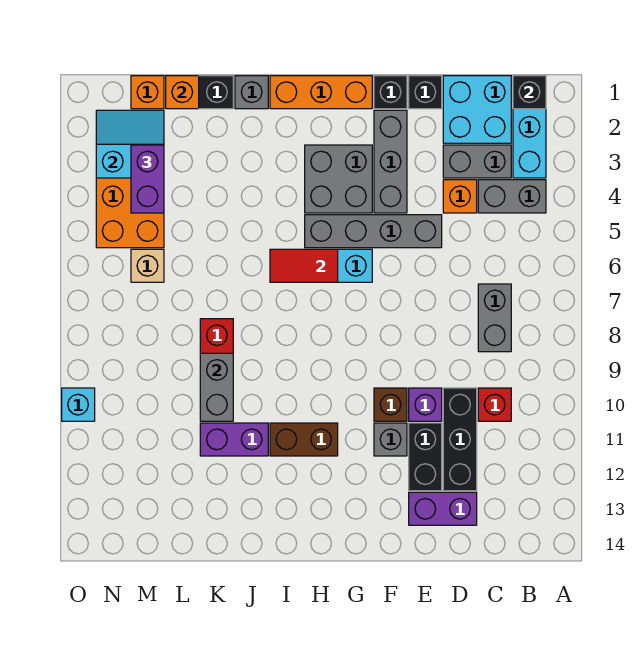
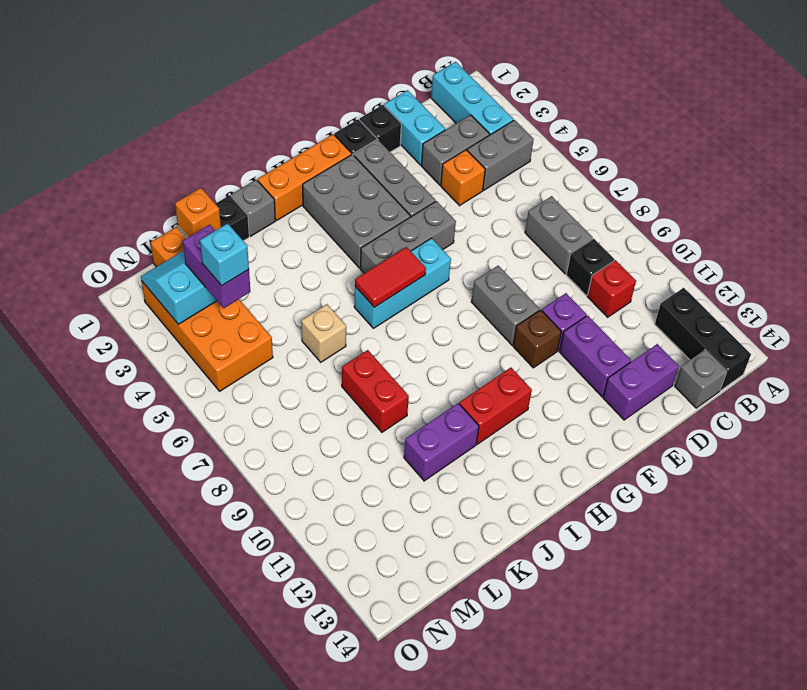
black 1x1 brick [513,76,546,109] -> black 1x1 brick moved to [566,239,614,295]
cyan 2x2 brick [443,76,511,143] -> cyan 1x2 brick [384,90,445,165]
black 1x3 brick [443,388,477,491] -> black 1x3 brick moved to [655,288,751,391]
grey 1x4 brick [305,215,442,248] -> grey 1x3 brick [361,201,456,273]
black 1x2 brick [409,423,442,491] -> purple 1x2 brick [560,316,631,397]
grey 1x1 brick [374,423,407,456] -> grey 1x1 brick moved to [675,350,727,408]
grey 2x2 brick [305,145,372,213] -> grey 2x3 brick [303,154,410,268]
brown 1x2 brick [270,423,338,456] -> red 1x2 brick [459,368,532,444]
grey 1x2 brick [200,353,233,421] -> grey 1x2 brick moved to [471,266,540,345]
tan 1x1 brick [131,249,164,282] -> tan 1x1 brick moved to [301,304,346,362]
cyan 1x1 brick [62,388,95,421] -> cyan 1x1 brick moved to [200,223,249,286]

